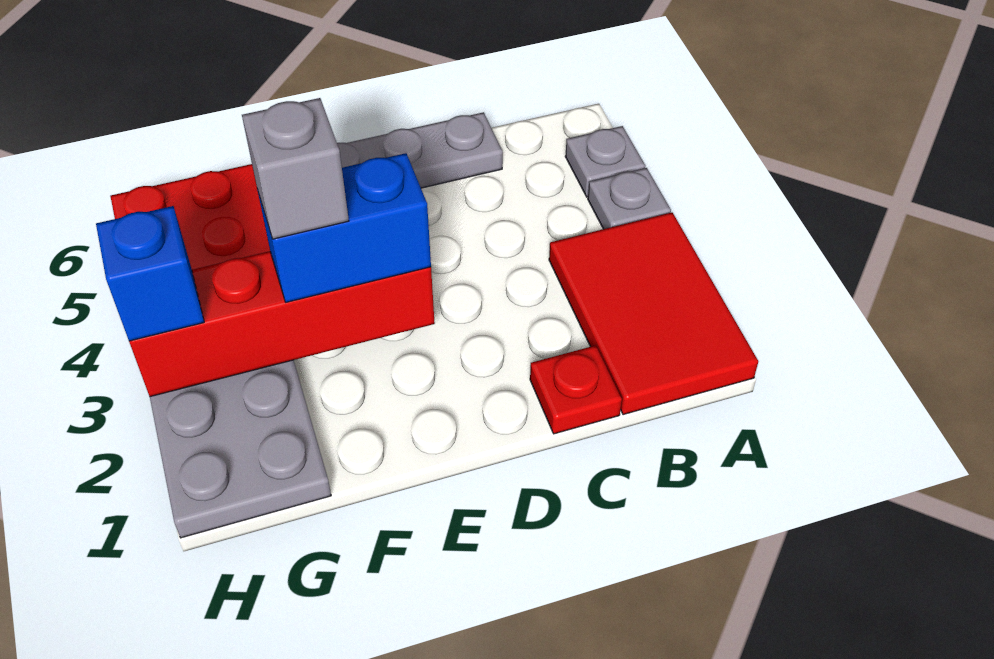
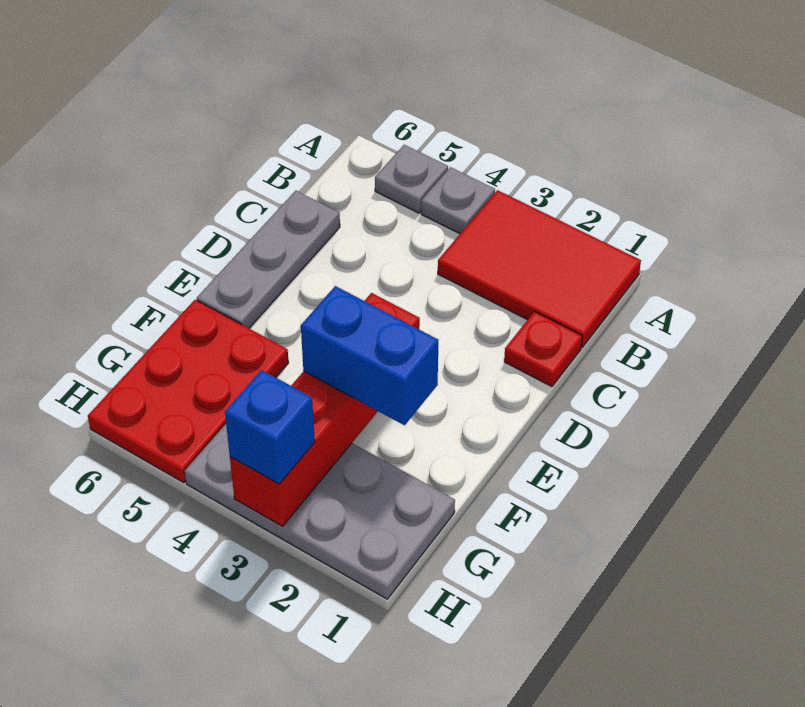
blue 1x2 brick [258,153,431,302] -> blue 1x2 brick turned to [301,286,438,425]
grey 1x1 brick [242,98,349,239] -> none

